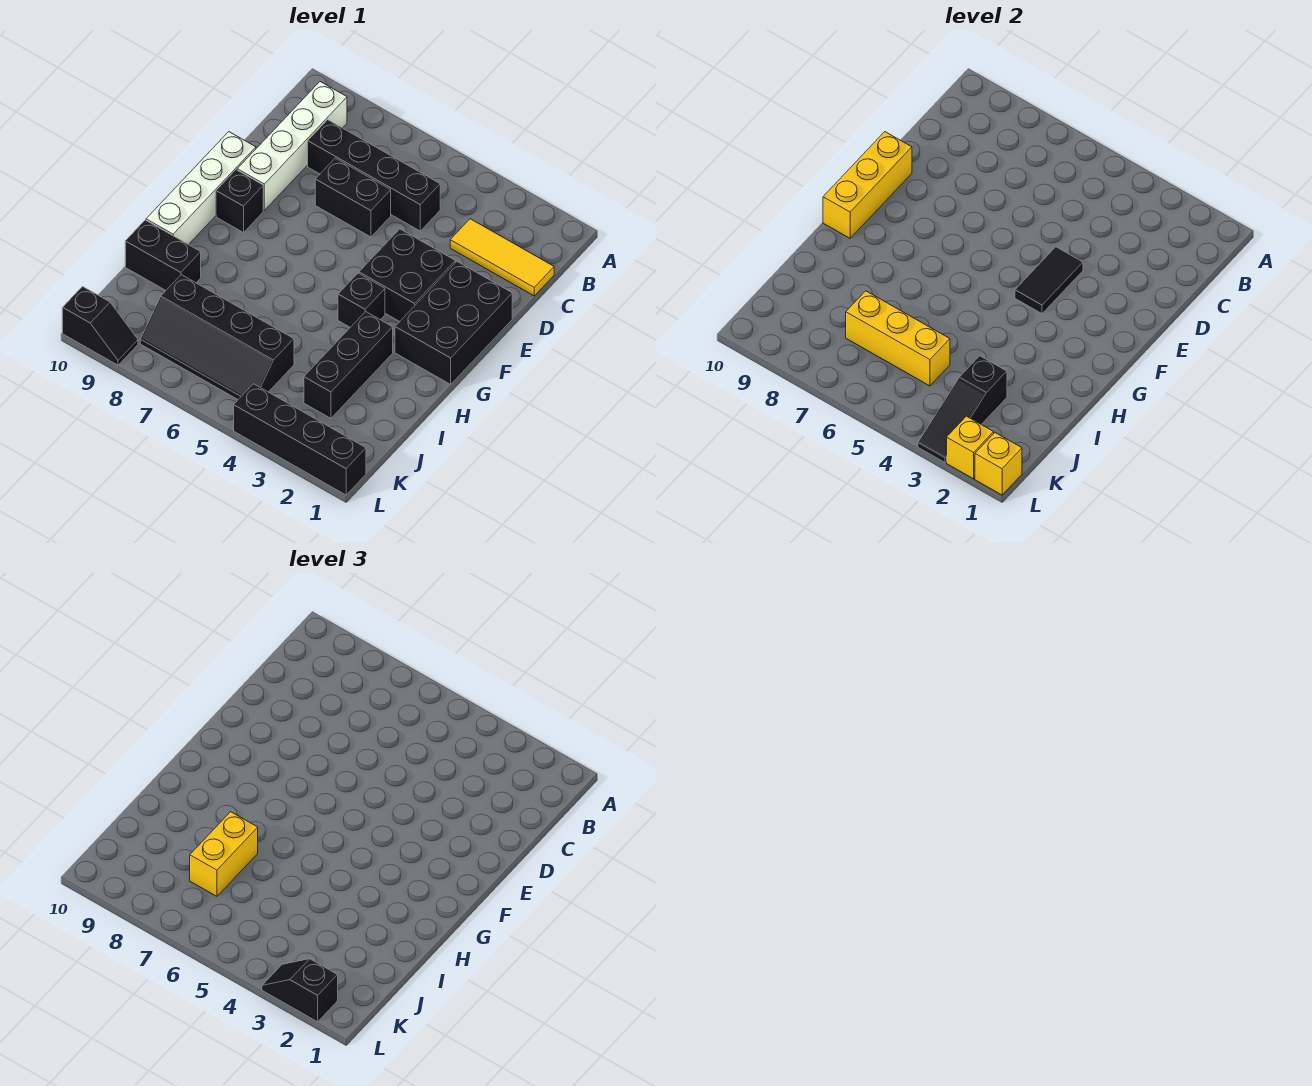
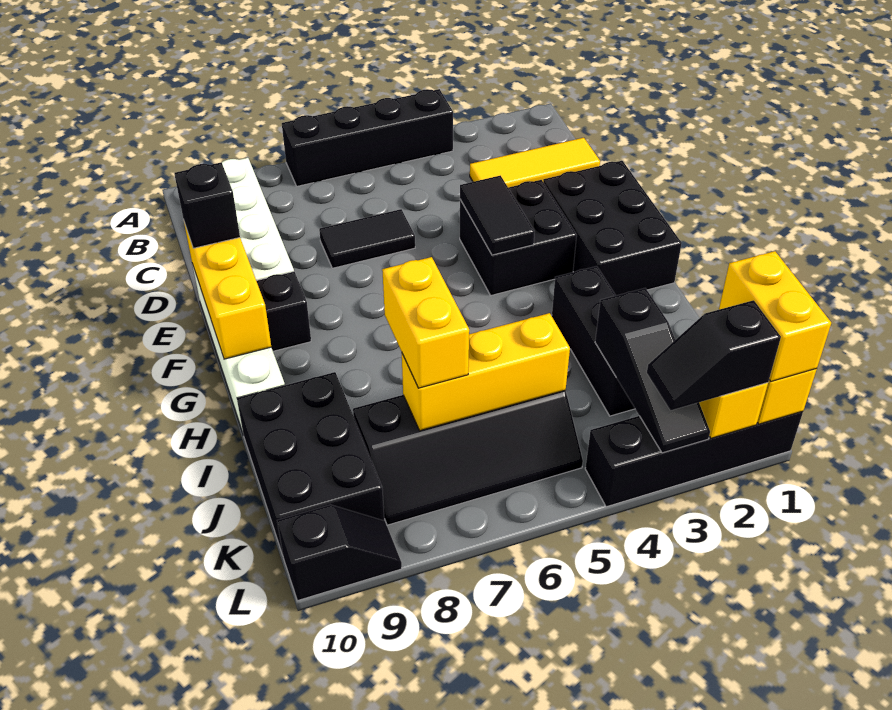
black 1x4 brick [308,120,440,231] -> black 1x4 brick moved to [282,89,453,186]
black 1x2 brick [315,158,391,237] -> black 1x2 tile [319,209,415,268]
black 1x1 brick [338,273,385,327] -> black 1x1 brick moved to [174,162,240,248]
black 1x2 brick [125,220,201,290] -> black 2x3 brick [237,372,384,555]
none -> yellow 1x2 brick [719,251,831,381]

